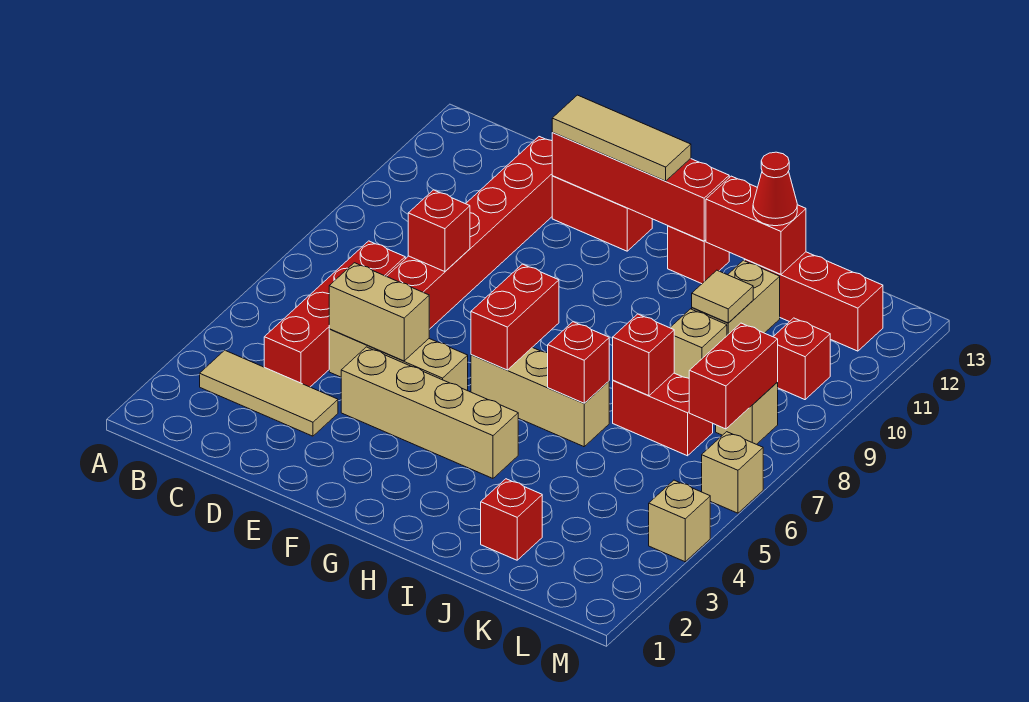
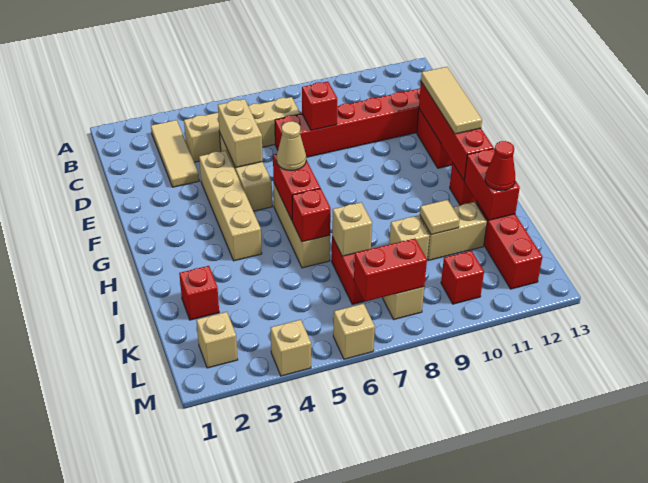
red 1x4 brick [264,241,405,387] -> tan 1x4 brick [184,97,300,162]
red 1x2 brick [471,264,559,370] -> red 1x2 brick turned to [273,154,320,220]
none -> tan 1x1 cone [277,121,306,171]
red 1x1 brick [613,314,674,396] -> tan 1x1 brick [332,202,372,256]
none -> tan 1x1 brick [196,312,238,368]

